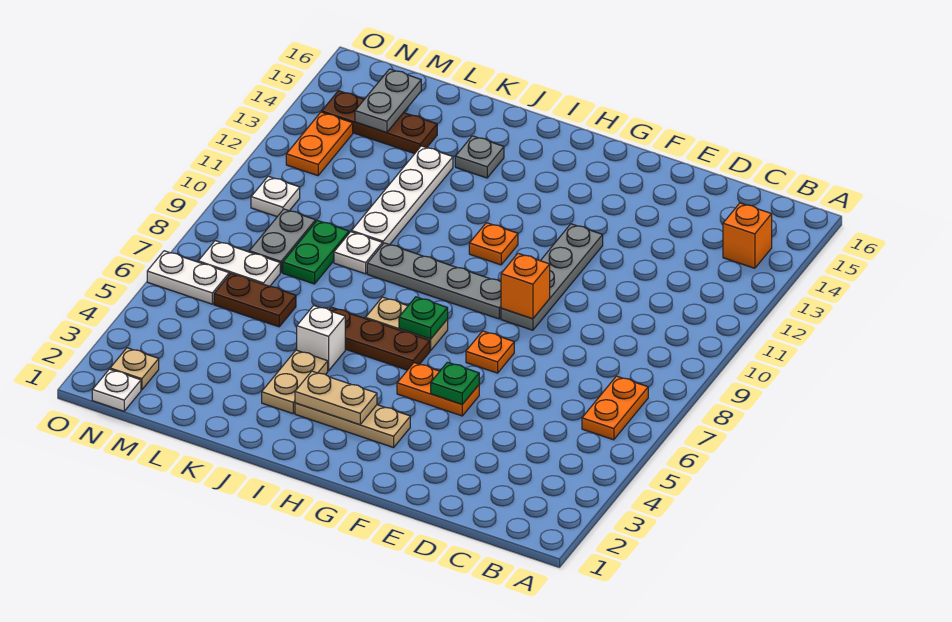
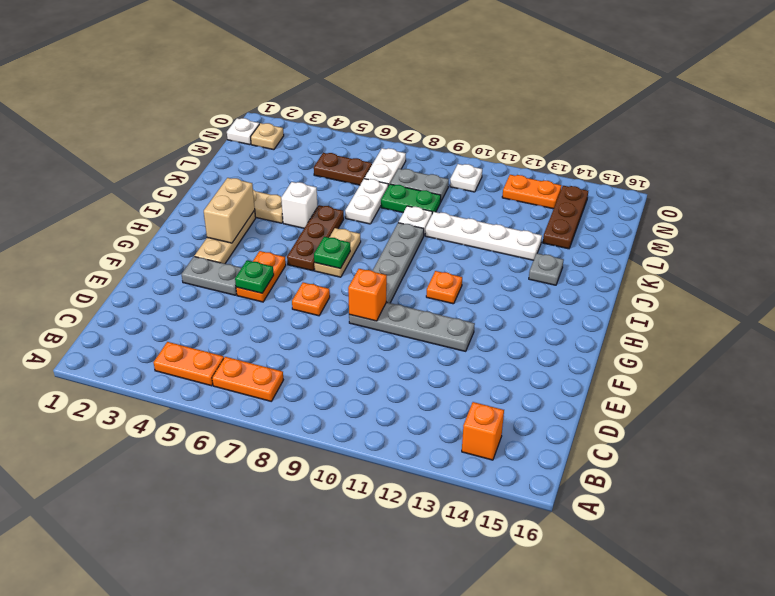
none -> orange 1x2 plate [154,342,224,386]
tan 1x2 plate [295,371,377,425] -> tan 1x2 brick [204,178,255,243]
brown 1x2 plate [214,273,296,327] -> brown 1x2 plate turned to [314,153,372,185]
grey 1x2 plate [355,69,421,133] -> grey 1x2 plate moved to [182,256,241,295]
white 1x2 plate [147,251,229,304] -> white 1x2 plate moved to [345,179,388,224]

